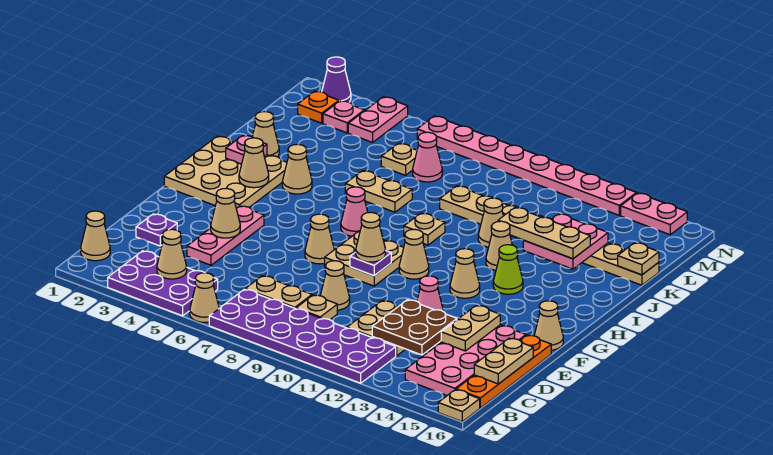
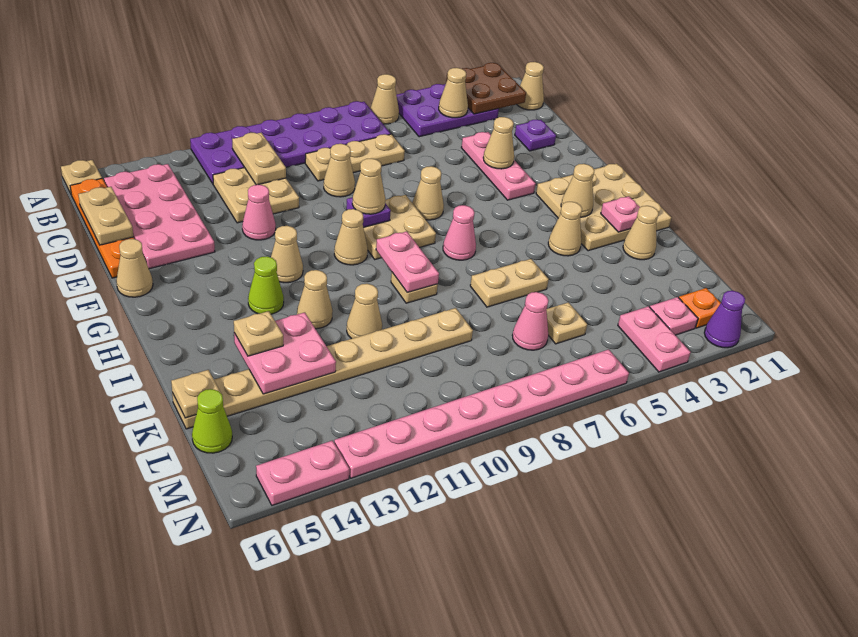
brown 2x2 plate [372,300,457,355] -> brown 2x2 plate moved to [446,63,526,114]
tan 1x2 plate [441,305,500,351] -> tan 1x2 plate moved to [232,133,286,185]
none -> pink 1x2 plate [376,231,439,292]
tan 1x3 plate [498,207,590,259] -> tan 1x1 plate [234,311,283,356]
none -> lime 1x1 cone [192,389,232,453]

